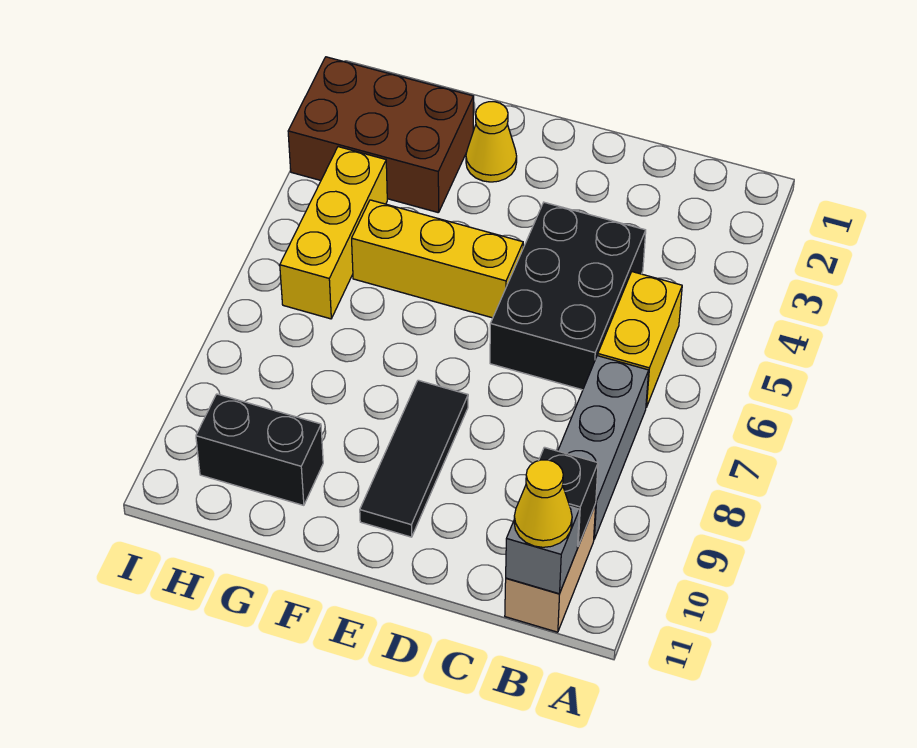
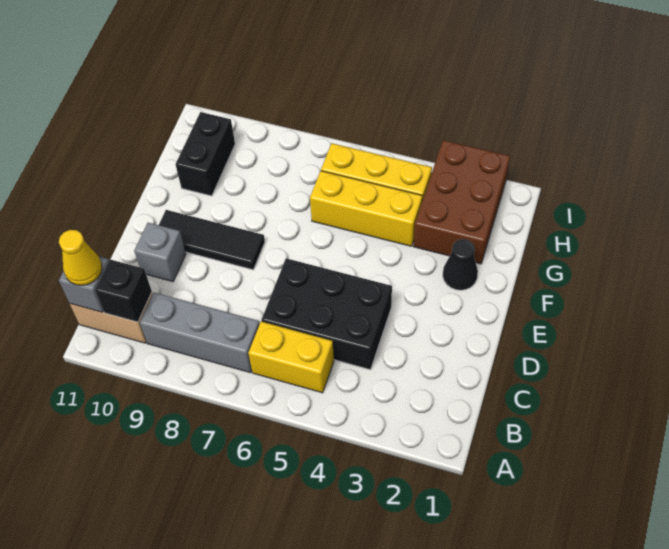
none -> grey 1x1 brick [134,223,186,282]
yellow 1x3 brick [352,200,523,318] -> yellow 1x3 brick turned to [310,171,422,246]
yellow 1x1 cone [466,102,517,182] -> black 1x1 cone [443,239,478,290]

